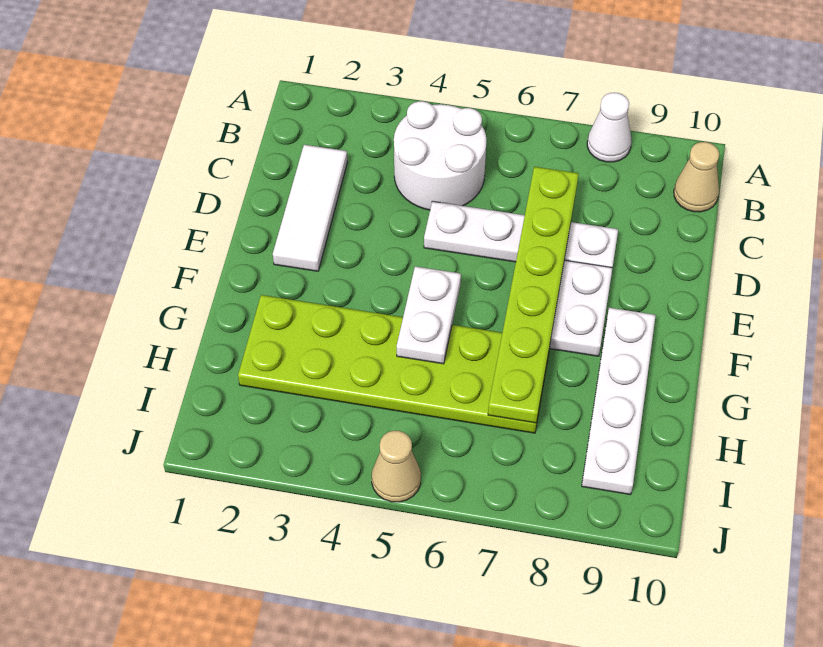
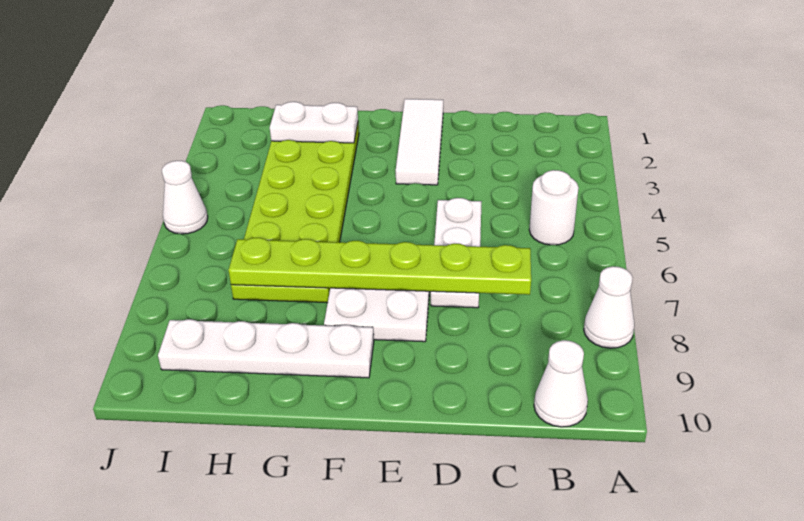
white 2x2 round brick [394,101,486,210] -> white 1x1 round brick [529,170,579,245]
tan 1x1 cone [674,142,719,212] -> white 1x1 cone [534,340,588,427]
white 1x3 tile [273,145,347,271] -> white 1x3 tile turned to [396,99,443,185]
white 1x4 plate [424,201,618,268] -> white 1x3 plate [431,198,482,308]
white 1x2 plate [397,266,461,364] -> white 1x2 plate moved to [270,102,358,143]
tan 1x1 cone [372,431,421,502] -> white 1x1 cone [162,161,208,234]

